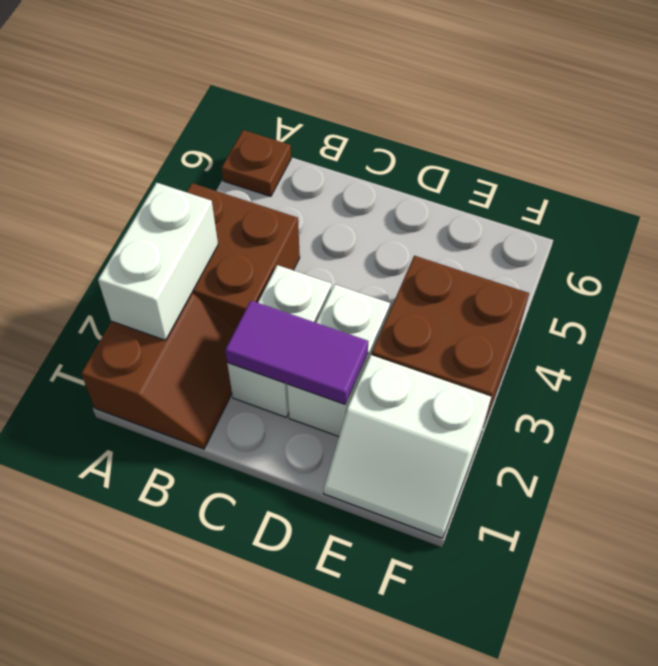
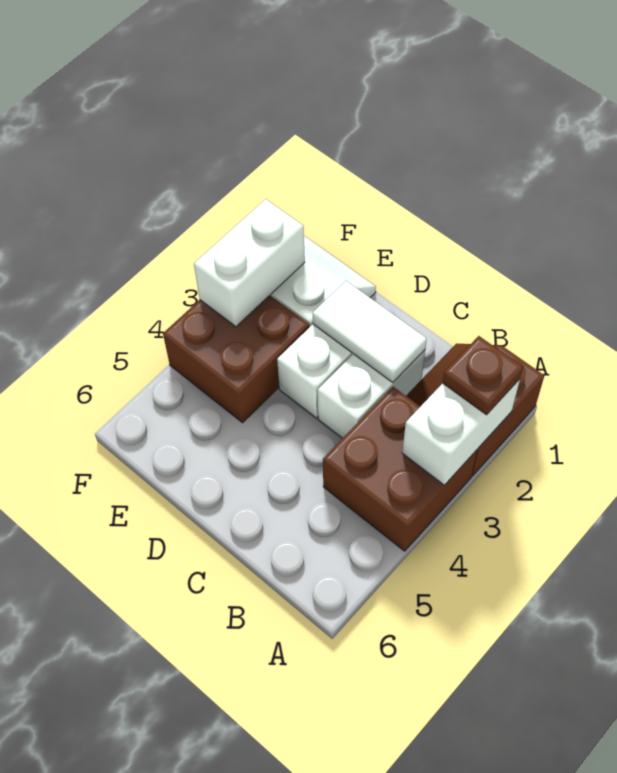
brown 1x1 plate [221,130,291,196] -> brown 1x1 plate moved to [443,336,523,415]
purple 1x2 tile [225,301,369,404] -> white 1x2 tile [313,281,427,382]
none -> white 1x2 brick [194,199,305,327]

